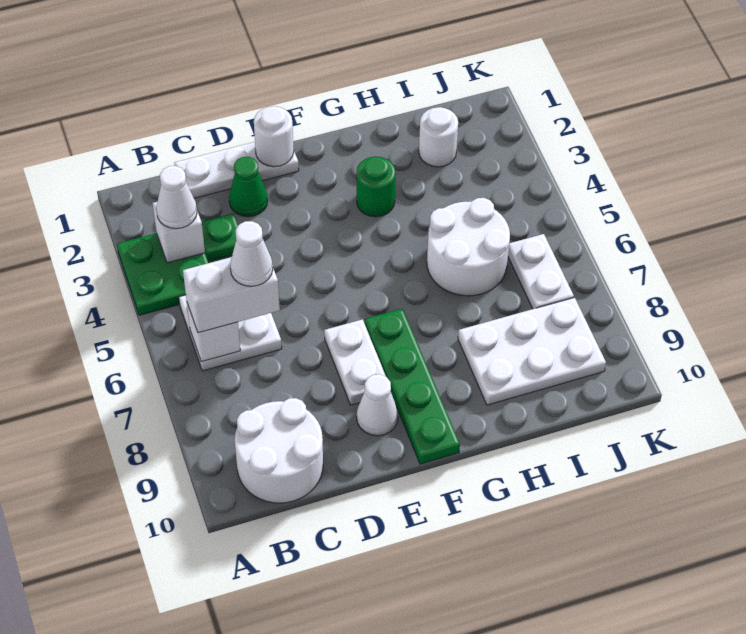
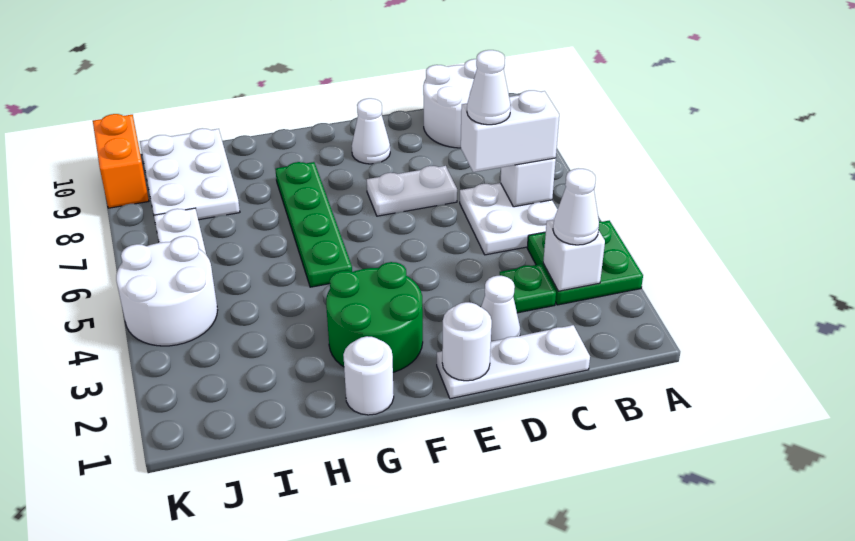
green 1x1 cone [229,157,268,217] -> white 1x1 cone [481,276,520,341]
white 1x2 plate [324,319,386,405] -> white 1x2 plate turned to [367,166,457,216]
green 1x4 plate [365,308,460,464] -> green 1x4 plate moved to [275,162,352,287]
green 1x1 round brick [357,156,396,217] -> green 2x2 round brick [326,262,423,372]
white 2x2 round brick [427,198,510,296] -> white 2x2 round brick moved to [116,236,218,346]
white 2x3 plate [458,298,606,405] -> white 2x3 plate turned to [140,128,240,220]
white 1x1 round brick [419,107,458,167] -> white 1x1 round brick moved to [343,336,394,415]
none -> orange 1x2 brick [93,114,149,208]

